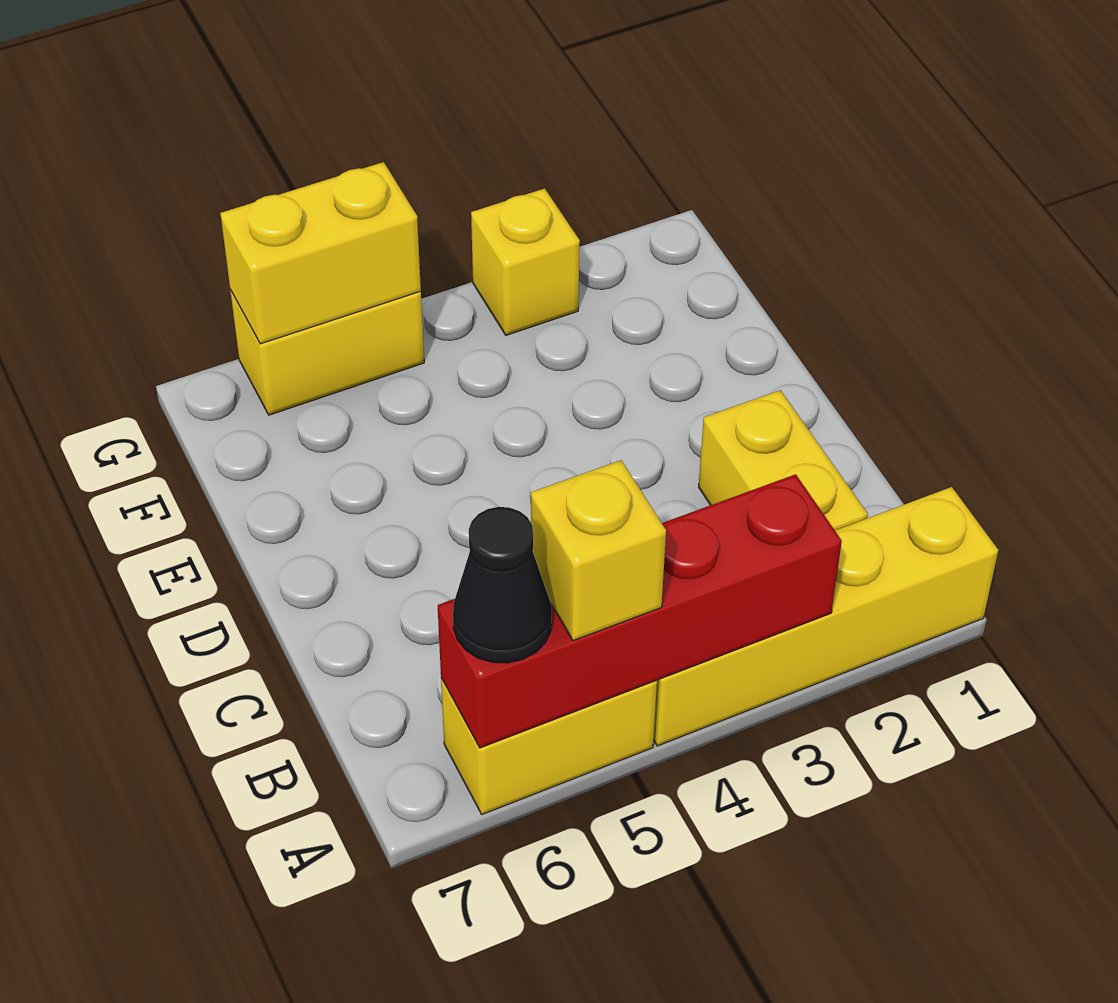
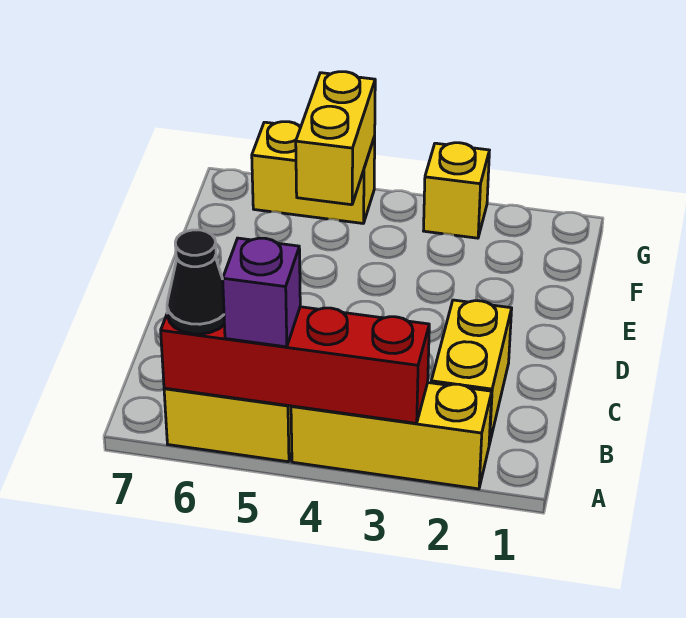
yellow 1x4 brick [653,487,998,746] -> yellow 1x3 brick [291,383,492,489]
yellow 1x1 brick [531,460,666,641] -> purple 1x1 brick [223,238,300,347]
yellow 1x2 brick [220,162,421,344] -> yellow 1x2 brick turned to [296,72,375,205]

